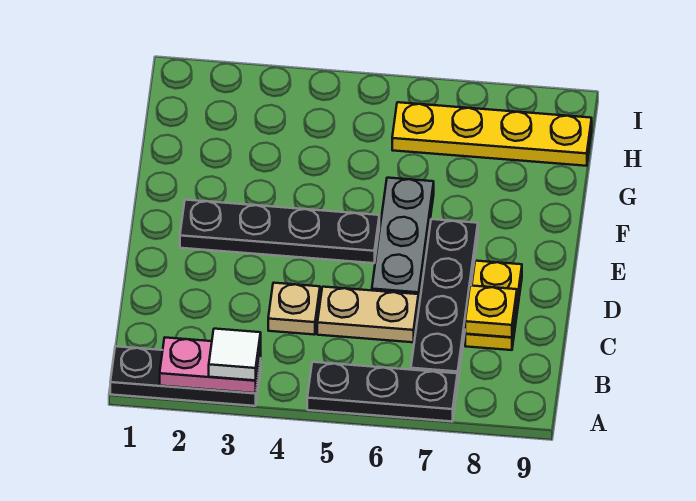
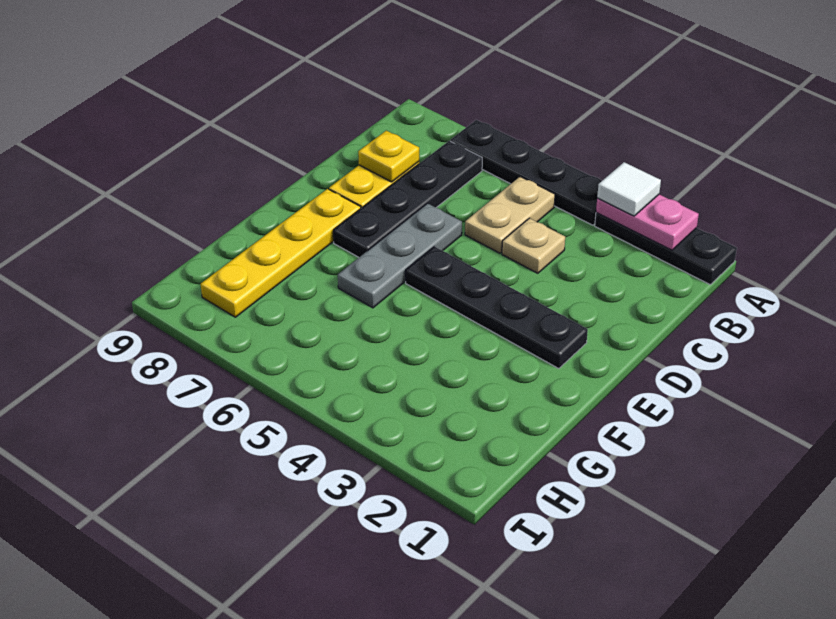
black 1x3 plate [307,362,458,422] -> black 1x4 plate [450,120,601,225]
tan 1x2 plate [317,287,418,342] -> tan 1x2 plate turned to [465,177,555,253]
yellow 1x4 plate [392,102,592,166] -> yellow 1x4 plate turned to [201,189,361,317]

